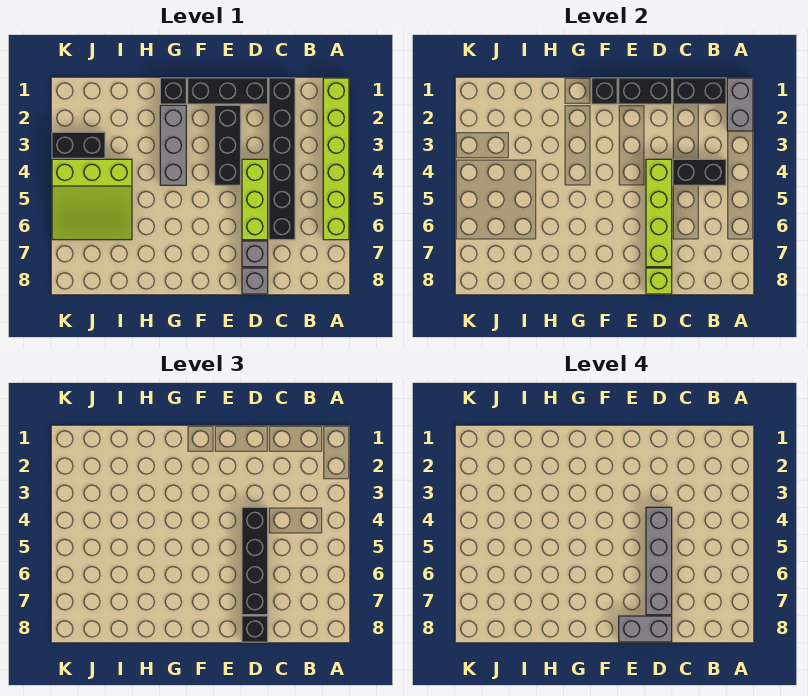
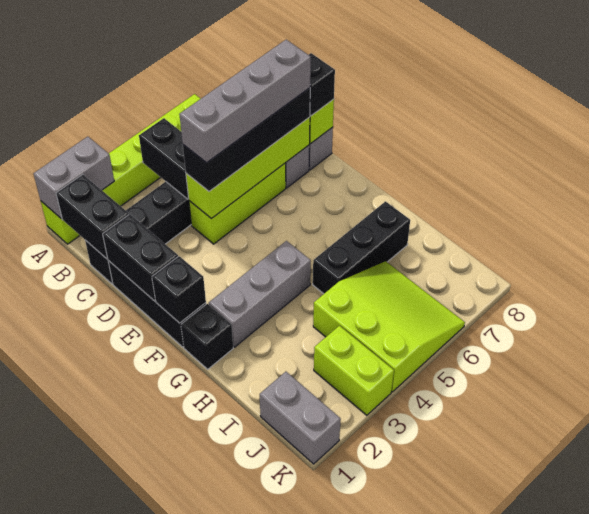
grey 1x2 brick [619,616,672,642] -> grey 1x2 brick moved to [260,372,341,464]
black 1x3 brick [215,105,241,185] -> black 1x3 brick moved to [313,201,410,294]
black 1x2 brick [52,132,105,158] -> lime 1x2 brick [314,326,394,415]

